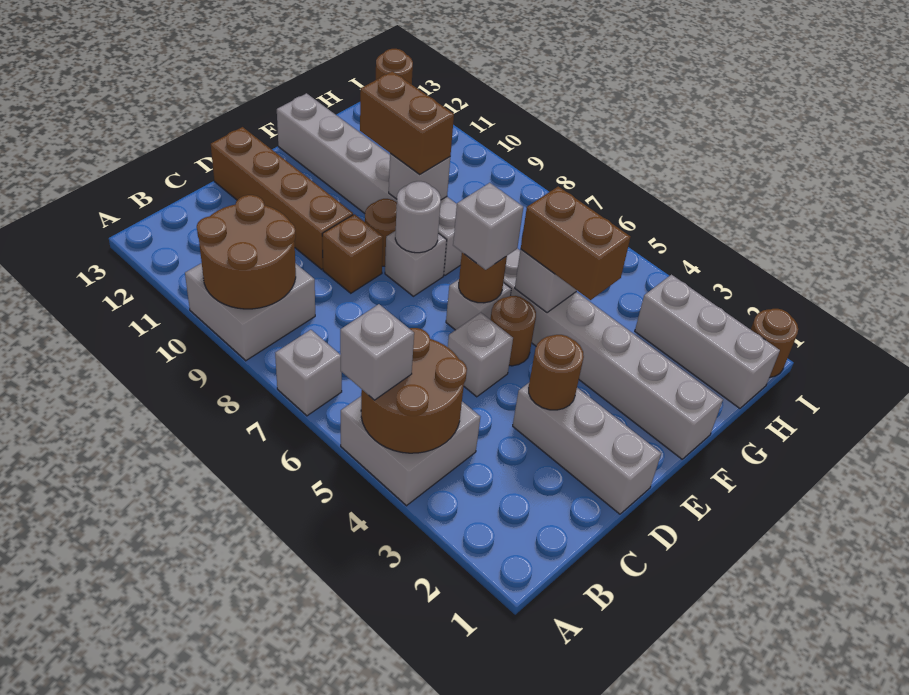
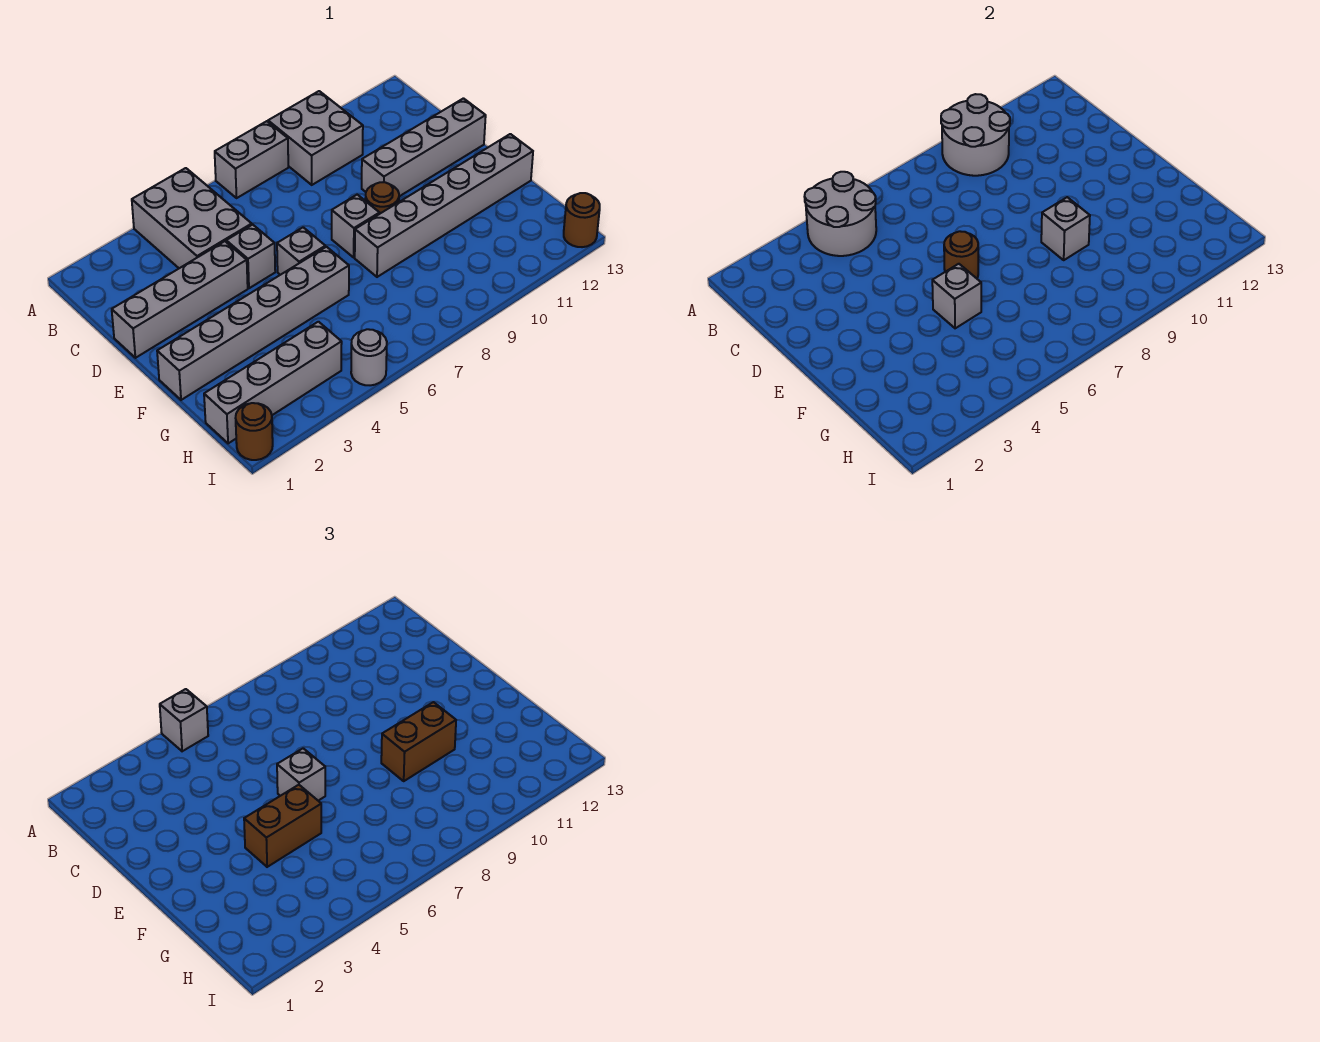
grey 2x2 brick [341,396,480,506] -> grey 2x3 brick [132,168,252,268]
brown 2x2 round brick [361,328,467,453] -> grey 2x2 round brick [805,172,876,256]
grey 1x1 brick [275,330,342,416] -> grey 1x2 brick [215,121,288,198]
brown 2x2 round brick [197,195,296,309] -> grey 2x2 round brick [941,94,1010,176]
grey 1x3 brick [513,383,661,514] -> grey 1x4 brick [112,241,248,358]
brown 1x1 round brick [529,335,584,410] -> none
brown 1x1 brick [322,214,383,293] -> none
brown 1x4 brick [211,127,353,269] -> grey 1x4 brick [362,98,486,196]
brown 1x1 round brick [490,296,536,366] -> none
grey 1x1 round brick [395,181,441,253] -> grey 1x1 round brick moved to [351,329,387,385]
grey 1x3 brick [635,275,780,408] -> grey 1x4 brick [204,322,342,443]

